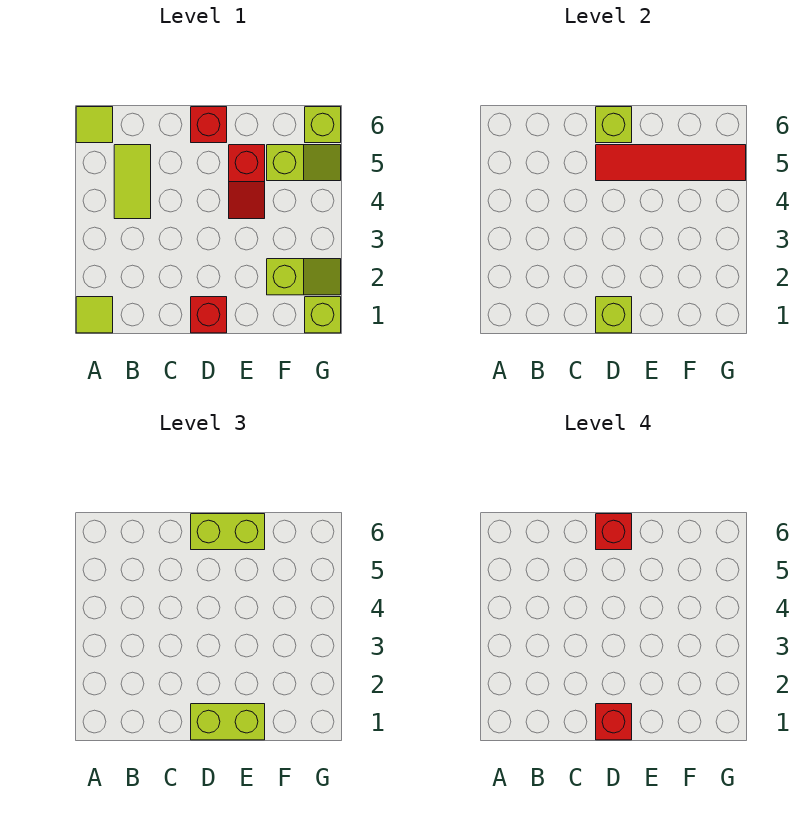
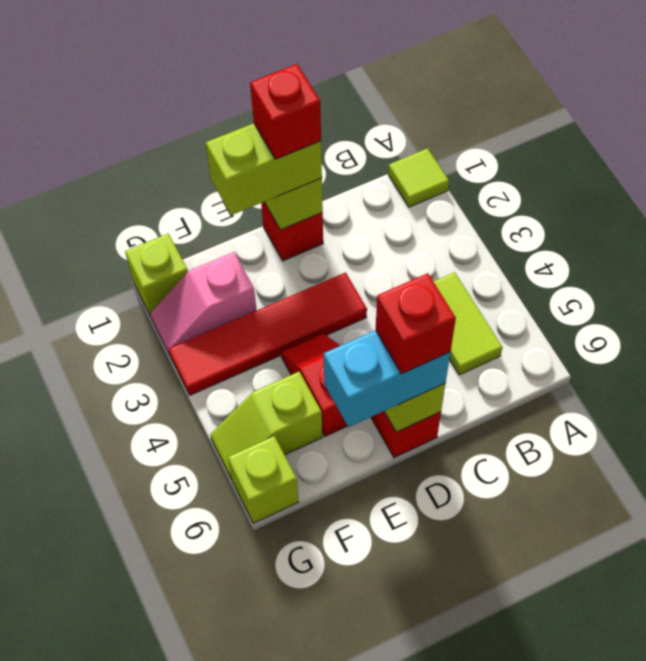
lime 1x1 tile [76,107,113,143] -> none
red 1x4 tile [596,145,746,181] -> red 1x4 tile moved to [169,272,367,395]
lime 1x2 brick [191,514,265,550] -> cyan 1x2 brick [324,330,450,427]
lime 1x2 slope [267,259,341,295] -> pink 1x2 slope [150,252,257,355]

